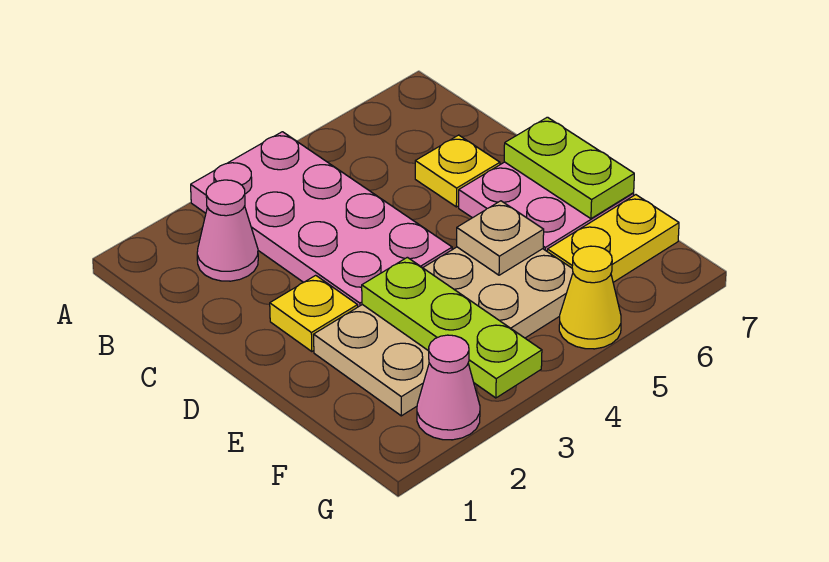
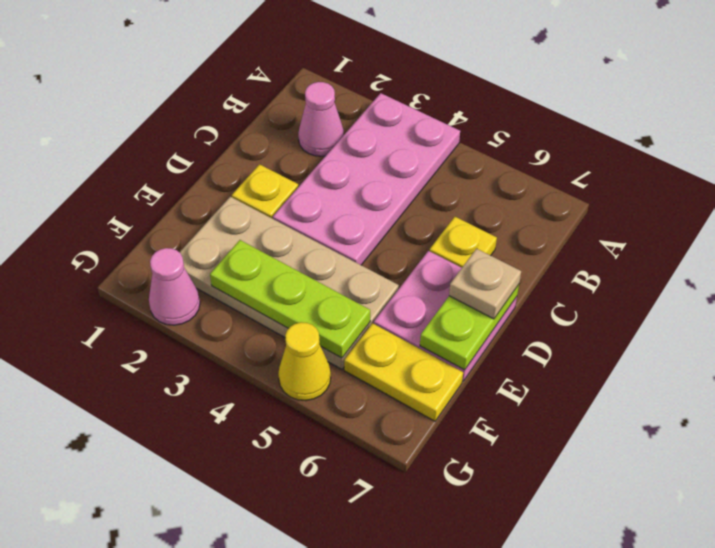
lime 1x3 plate [362,257,542,398] -> lime 1x3 plate turned to [210,240,370,358]
tan 1x1 plate [457,201,544,275] -> tan 1x1 plate moved to [449,249,521,319]

